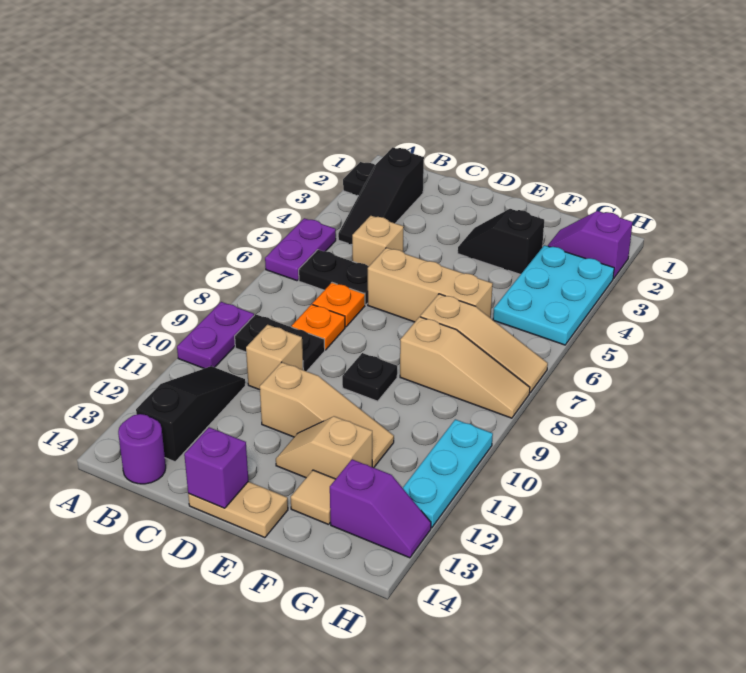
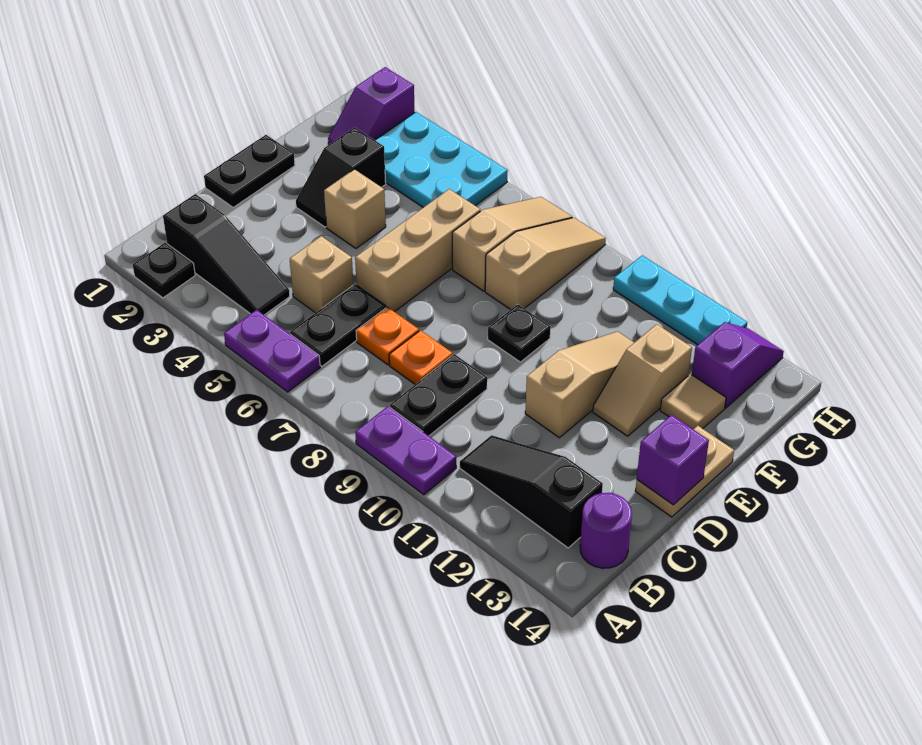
tan 1x1 brick [246,325,303,390] -> tan 1x1 brick moved to [324,169,386,248]
none -> black 1x2 plate [204,135,295,207]

